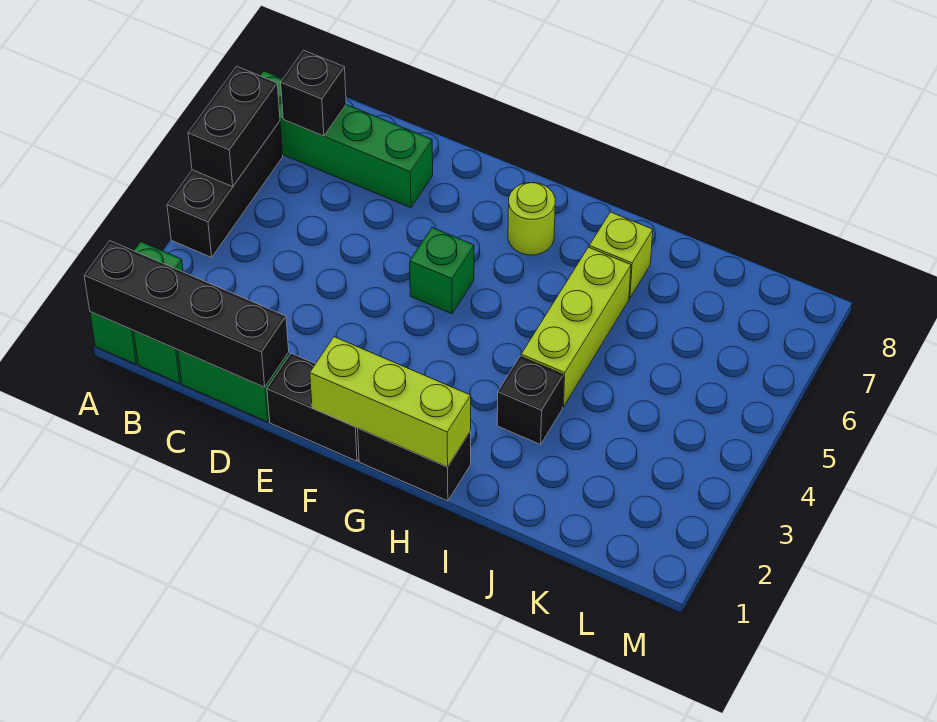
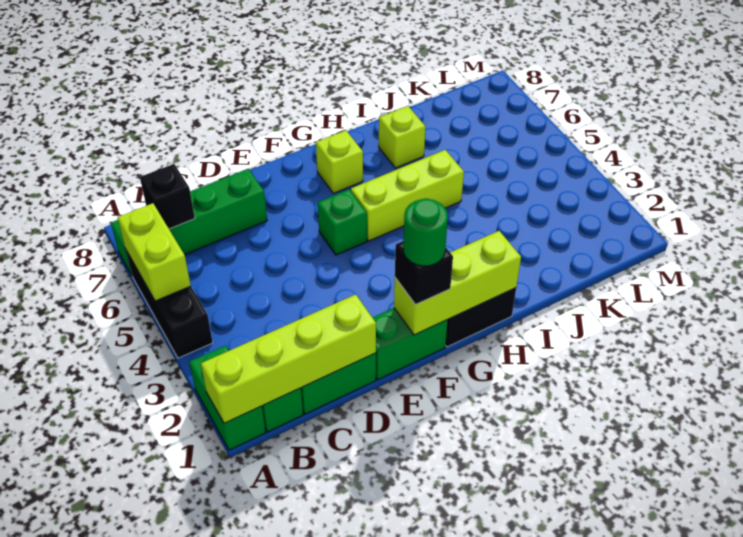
black 1x4 brick [84,241,289,387] -> lime 1x4 brick [201,295,376,423]
black 1x2 brick [188,66,280,187] -> lime 1x2 brick [117,203,191,301]
black 1x2 brick [267,353,359,461] -> green 1x2 brick [373,308,448,380]
none -> green 1x1 round brick [403,198,448,266]
lime 1x1 round brick [508,183,555,255] -> lime 1x1 brick [316,130,363,193]
black 1x1 brick [497,356,564,444] -> black 1x1 brick moved to [395,241,453,305]
lime 1x3 brick [521,247,631,407] -> lime 1x3 brick turned to [351,150,464,241]

